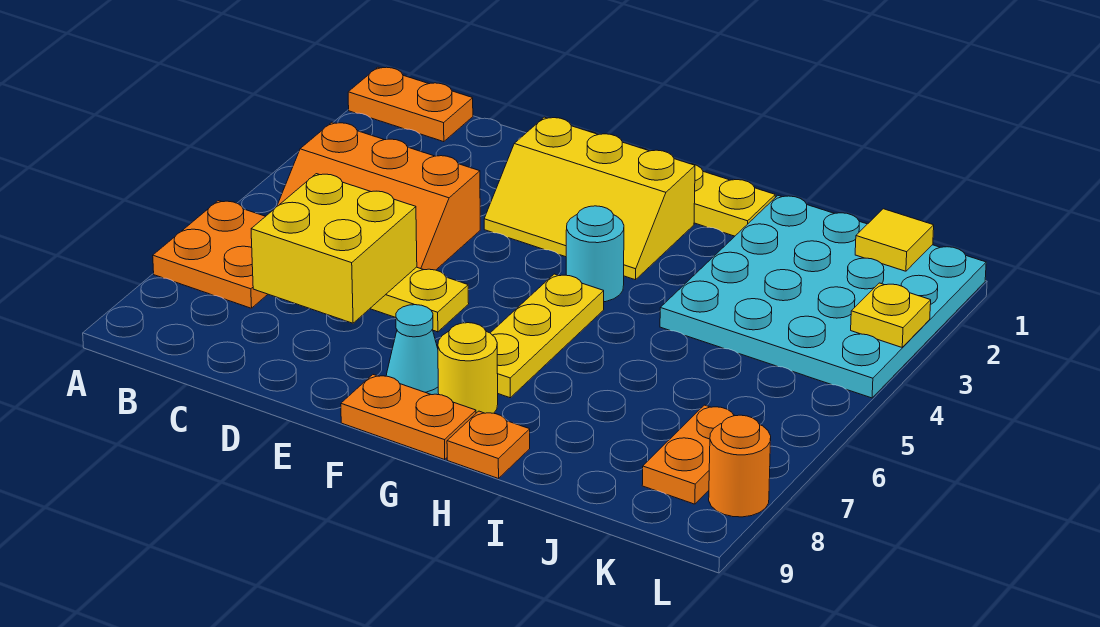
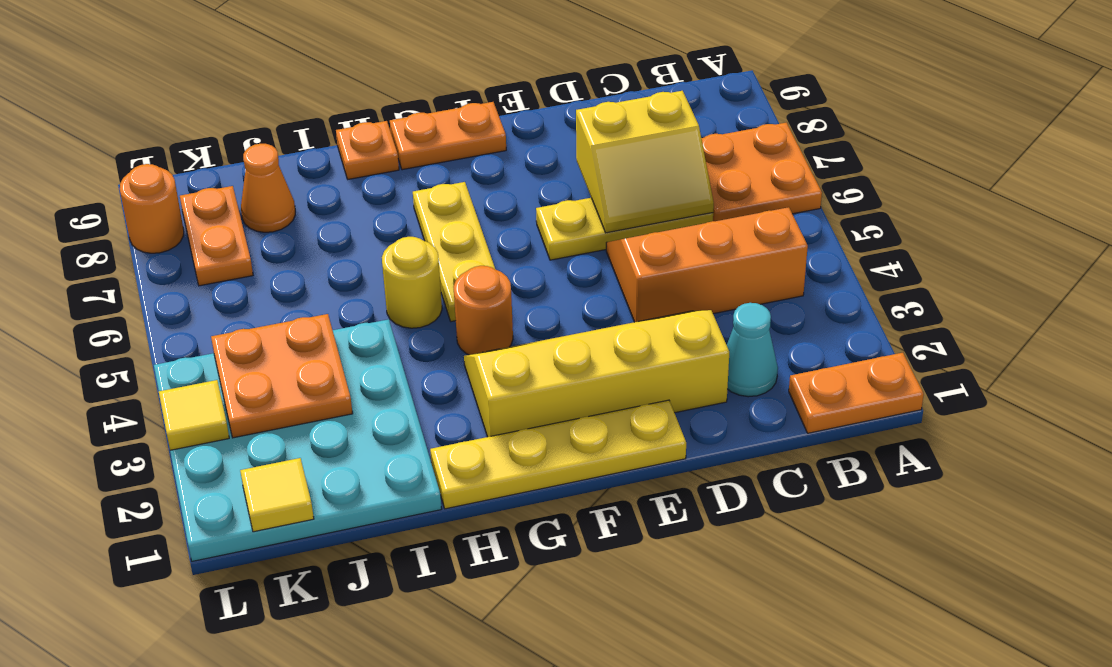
yellow 2x2 brick [251,174,417,323] -> yellow 2x2 slope [576,91,714,233]
yellow 2x3 slope [484,117,695,280] -> yellow 2x4 slope [464,310,729,437]
cyan 1x1 cone [386,305,439,395] -> cyan 1x1 cone moved to [727,303,778,397]
cyan 1x1 round brick [566,206,624,302] -> orange 1x1 round brick [454,266,513,355]
yellow 1x1 round brick [438,323,498,413] -> yellow 1x1 round brick moved to [382,237,442,328]
none -> orange 2x2 plate [211,314,353,438]
none -> orange 1x1 cone [241,144,295,232]
yellow 1x1 plate [851,283,931,347] -> yellow 1x1 tile [159,380,229,450]

